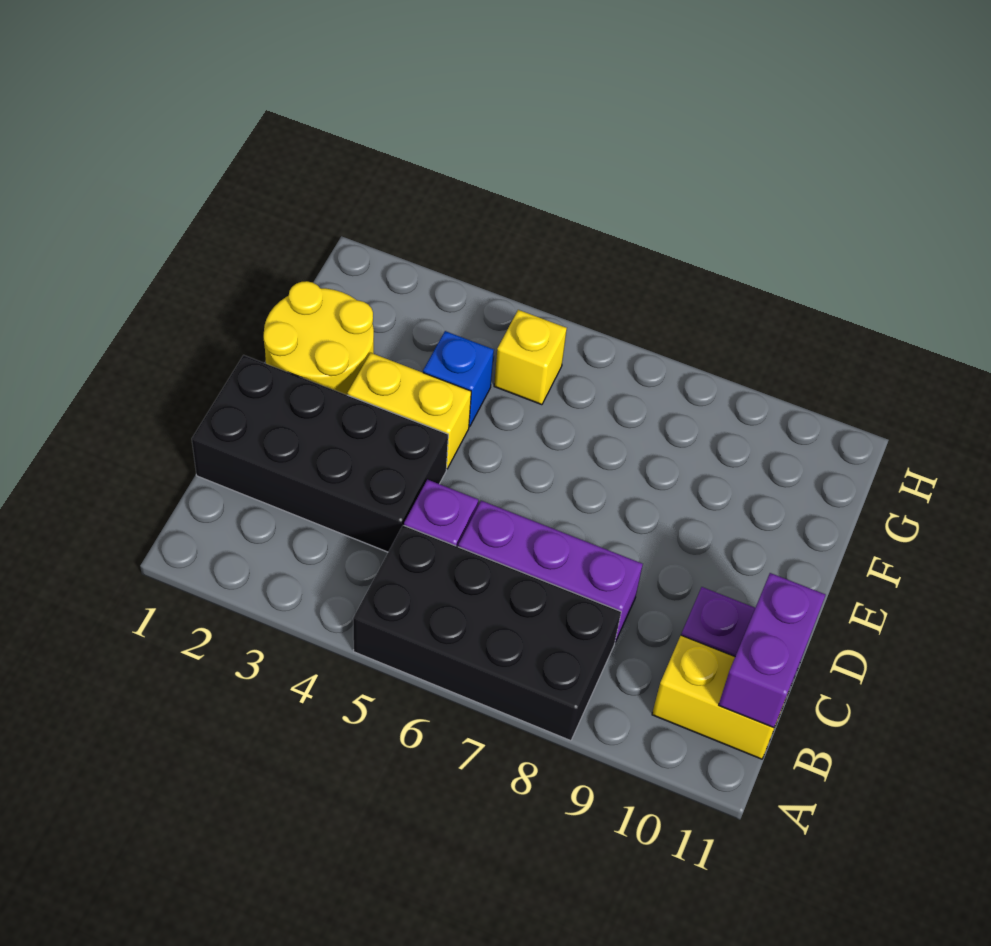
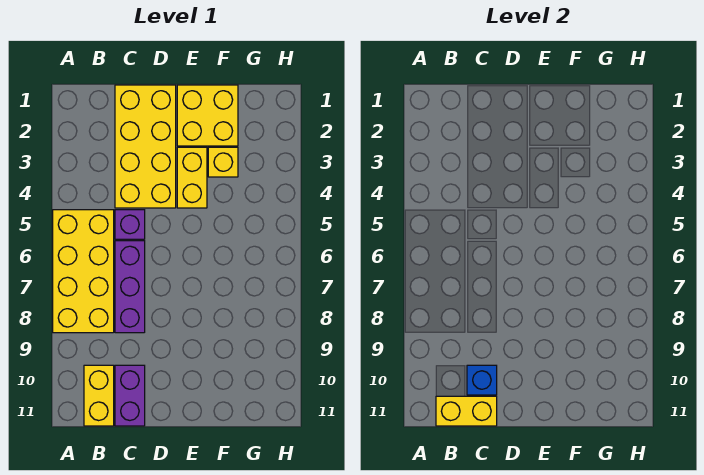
black 2x4 brick [353,525,621,741] -> yellow 2x4 brick [53,210,114,333]
purple 1x2 brick [719,573,826,728] -> yellow 1x2 brick [436,396,497,426]
black 2x4 brick [192,355,448,552] -> yellow 2x4 brick [115,85,176,208]
yellow 2x2 round brick [264,281,374,395] -> yellow 2x2 brick [177,85,238,146]
blue 1x1 brick [423,331,494,427] -> blue 1x1 brick moved to [467,365,497,395]
yellow 1x1 brick [494,310,567,405] -> yellow 1x1 brick moved to [208,147,238,177]

